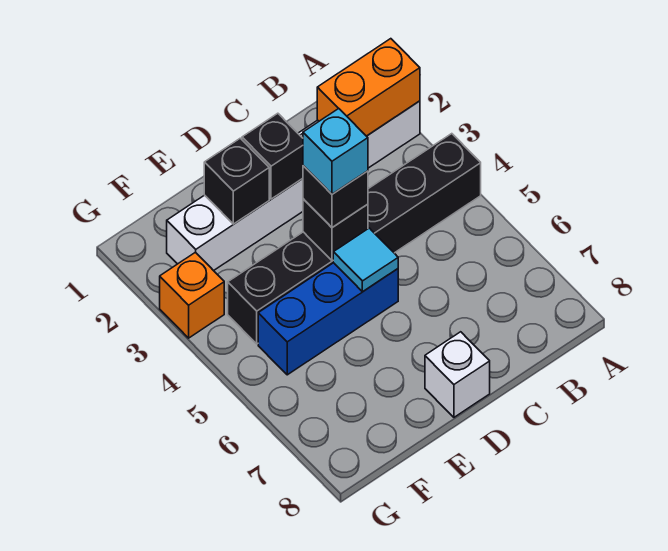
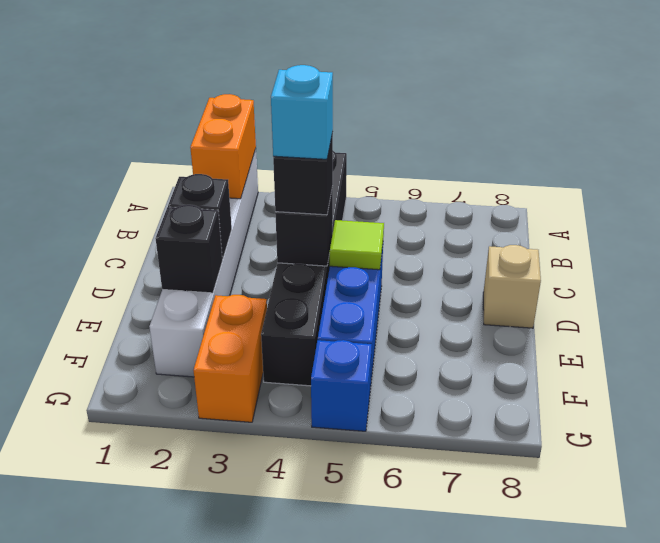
cyan 1x1 tile [333,228,398,292] -> lime 1x1 tile [329,220,384,270]
white 1x1 brick [425,332,490,417] -> tan 1x1 brick [483,245,541,328]
orange 1x1 brick [160,252,224,338] -> orange 1x2 brick [193,295,267,422]
none -> blue 1x1 brick [311,340,372,431]

